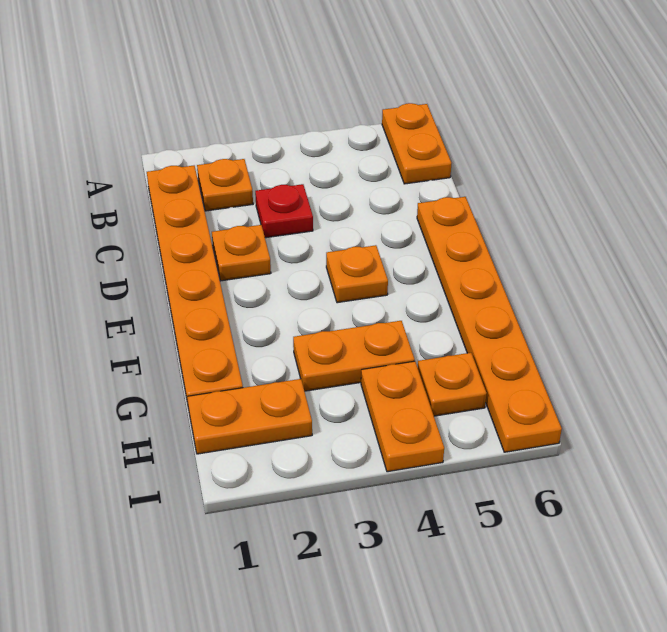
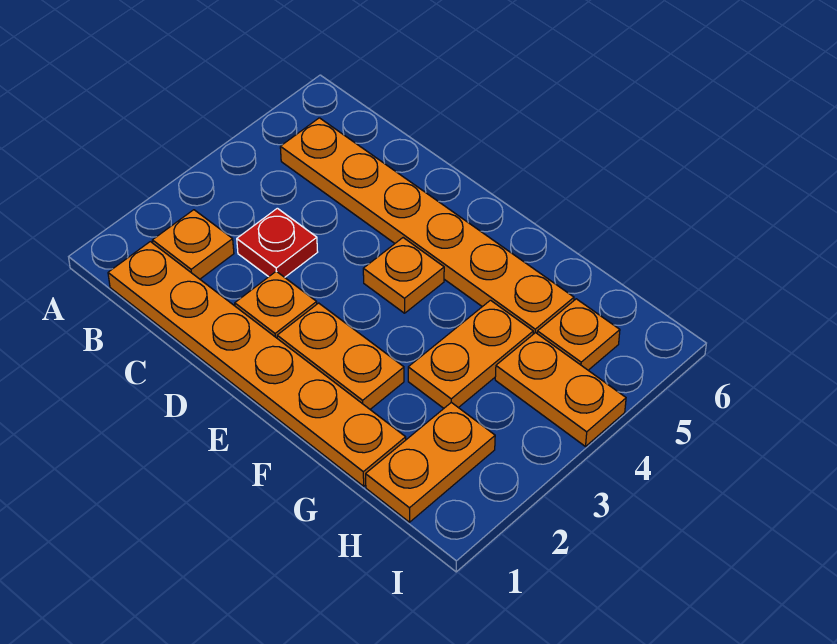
orange 1x2 plate [382,103,451,184] -> orange 1x2 plate moved to [277,303,404,409]
orange 1x6 plate [417,197,562,452] -> orange 1x6 plate moved to [280,118,574,334]

